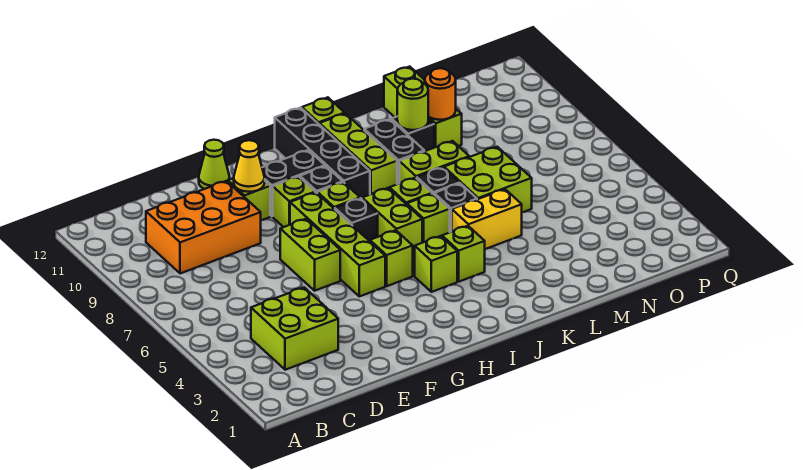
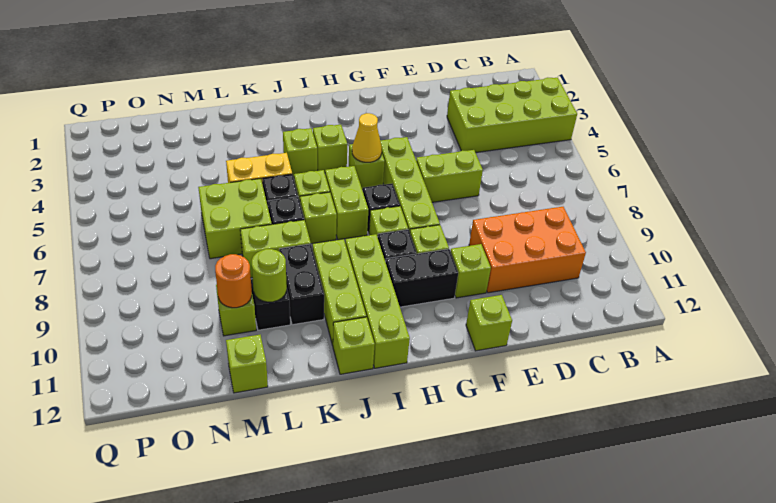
lime 2x2 brick [251,288,338,370] -> lime 2x4 brick [447,78,577,153]
lime 1x2 brick [280,219,340,291] -> lime 1x2 brick turned to [416,150,483,202]
yellow 1x1 cone [234,140,265,192] -> yellow 1x1 cone moved to [352,113,382,162]
lime 1x1 cone [199,140,230,189] -> lime 1x1 brick [466,295,512,351]
black 1x4 brick [275,108,370,199] -> lime 1x4 brick [345,234,410,368]

